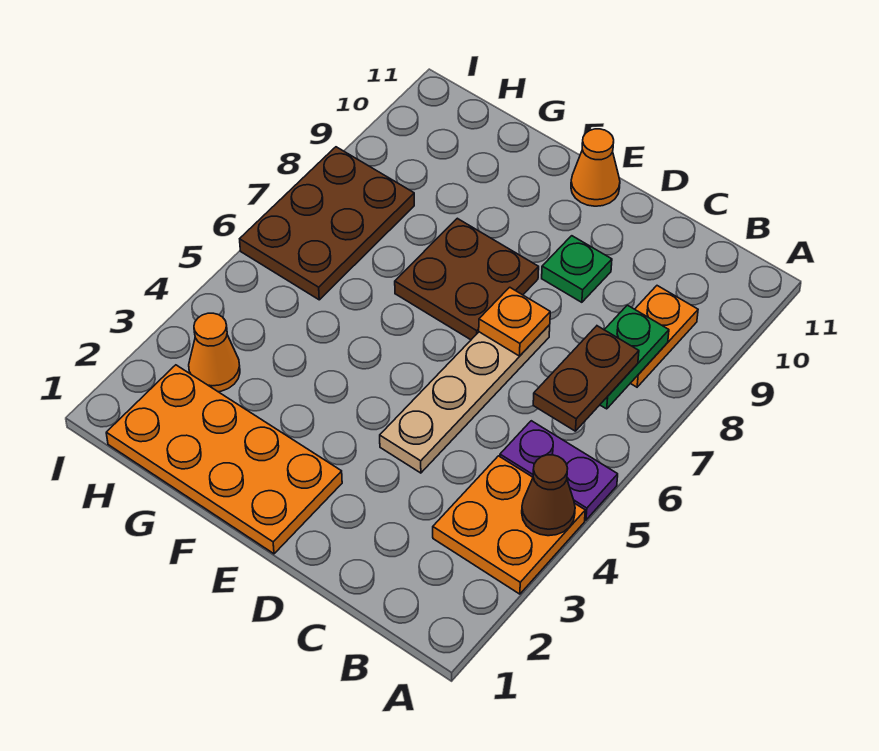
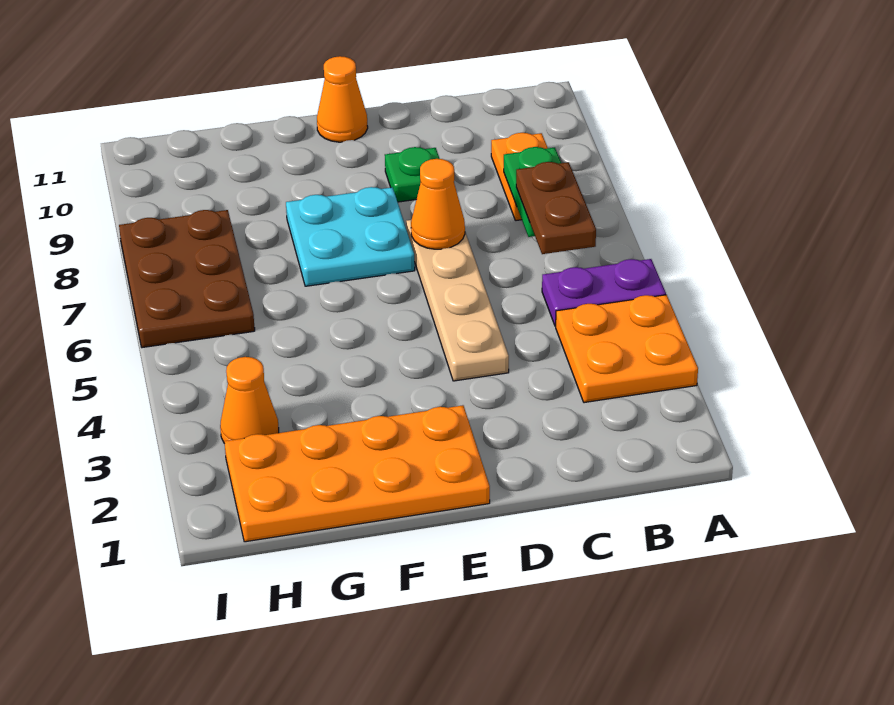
brown 1x1 cone [522,455,575,536] -> none
orange 1x1 plate [479,287,550,356] -> orange 1x1 cone [411,159,465,249]
brown 2x2 plate [395,218,539,340] -> cyan 2x2 plate [286,187,415,286]

